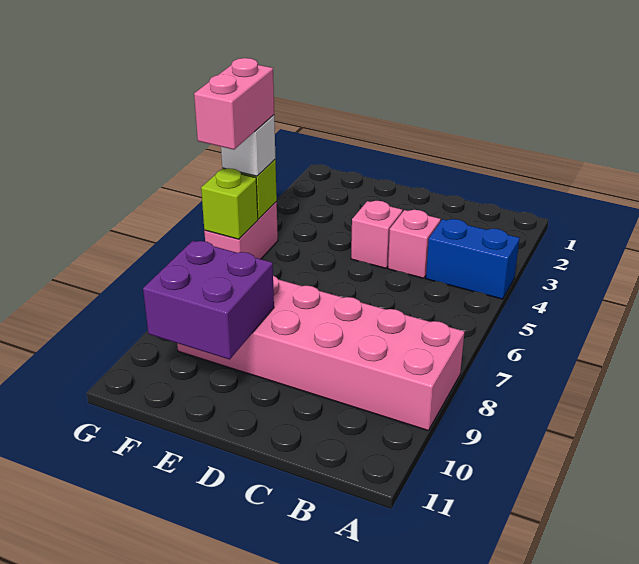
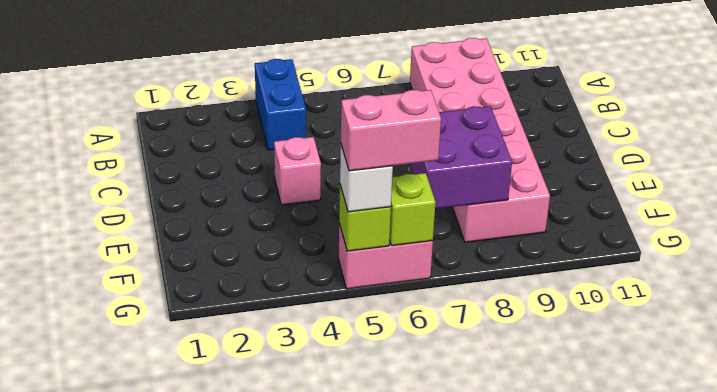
pink 1x1 brick [388,210,441,278] -> none
purple 2x2 brick [143,241,274,359] -> purple 2x2 brick moved to [410,106,512,209]

